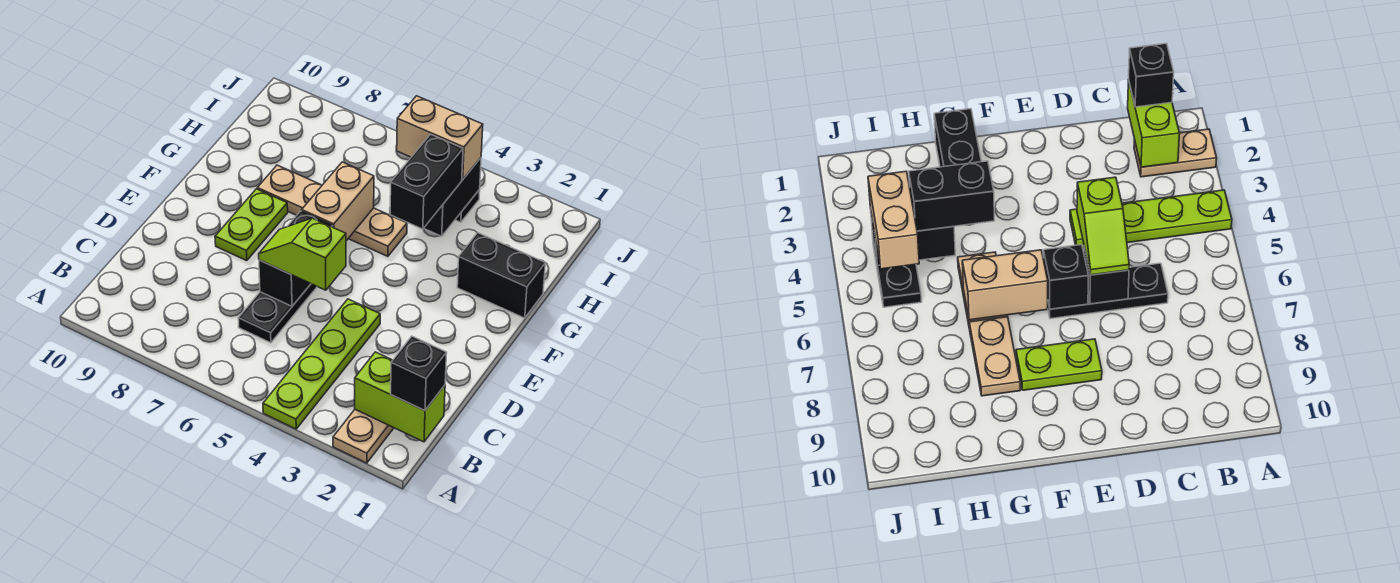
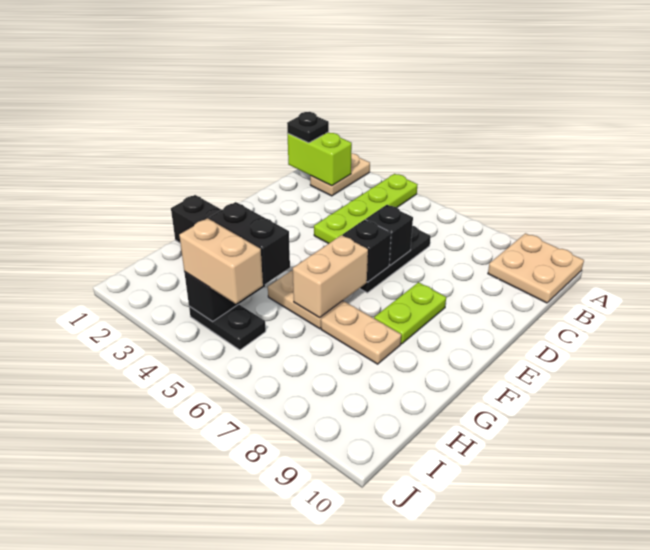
none -> tan 2x2 plate [488,233,584,303]
black 1x1 brick [391,336,447,411] -> black 1x1 plate [287,112,329,143]
lime 1x2 slope [259,218,346,290] -> none
black 1x2 brick [390,134,463,229] -> black 1x2 brick turned to [209,202,290,285]

